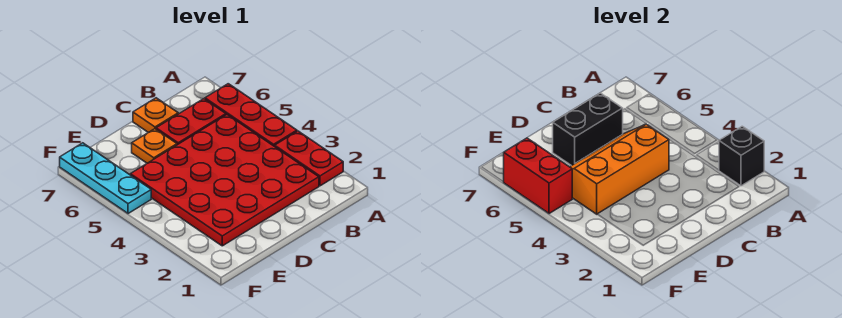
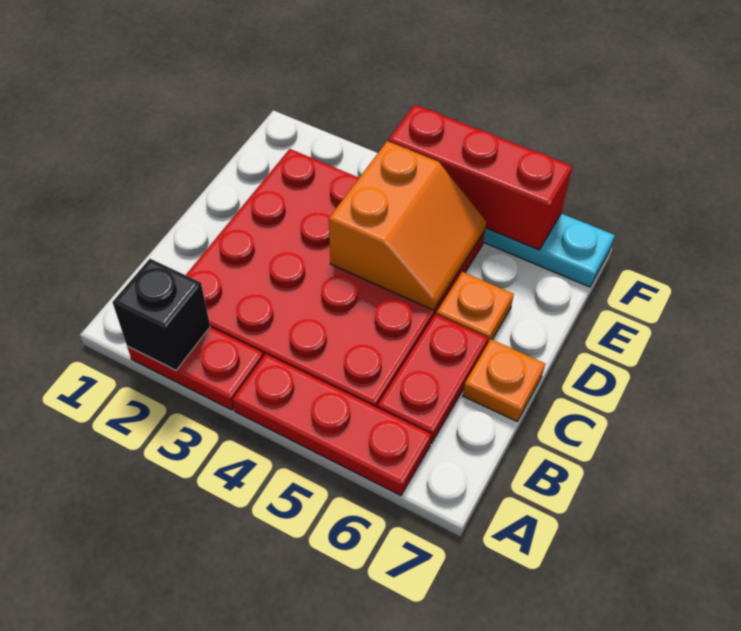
orange 2x3 slope [570,124,669,214] -> orange 2x2 slope [329,141,486,310]
black 1x2 brick [553,93,623,166] -> none
red 1x2 brick [504,138,572,214] -> red 1x3 brick [388,105,572,250]

